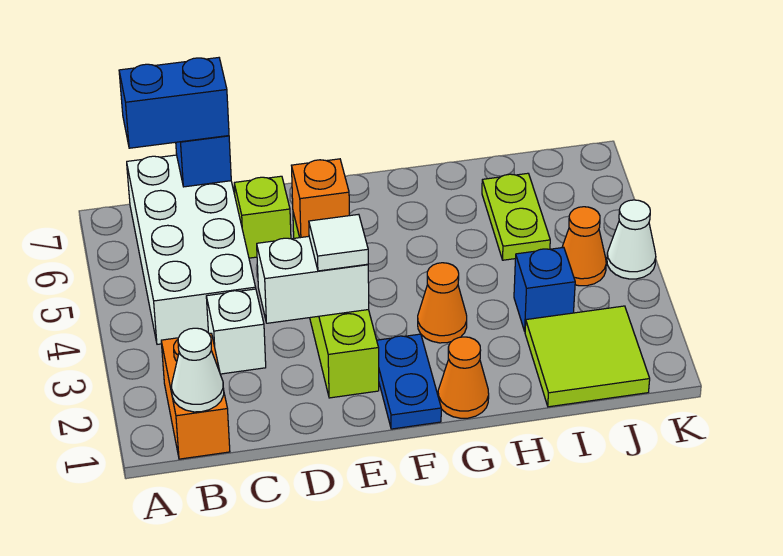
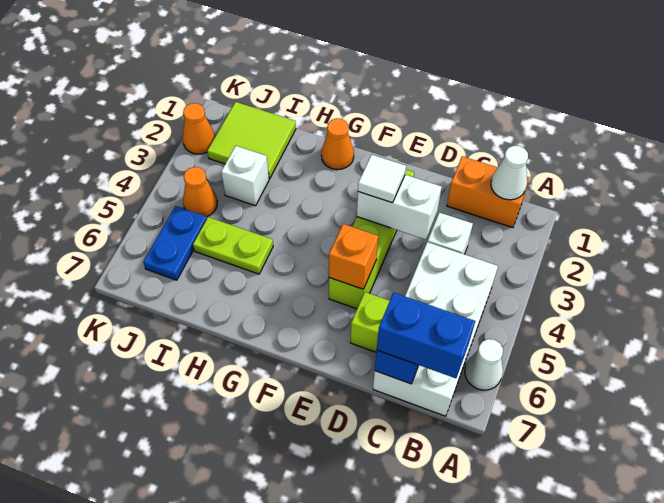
orange 1x2 brick [161,333,230,459] -> orange 1x2 brick turned to [447,156,530,228]
blue 1x2 plate [377,334,441,429] -> blue 1x2 plate moved to [143,206,207,280]
orange 1x1 cone [418,263,467,343] -> orange 1x1 cone moved to [183,103,215,154]
blue 1x1 brick [514,247,575,331] -> white 1x1 brick [221,146,269,206]
lime 1x2 plate [482,173,550,260] -> lime 1x2 plate turned to [193,217,273,274]
white 1x1 cone [607,200,656,279] -> white 1x1 cone moved to [465,339,503,390]

